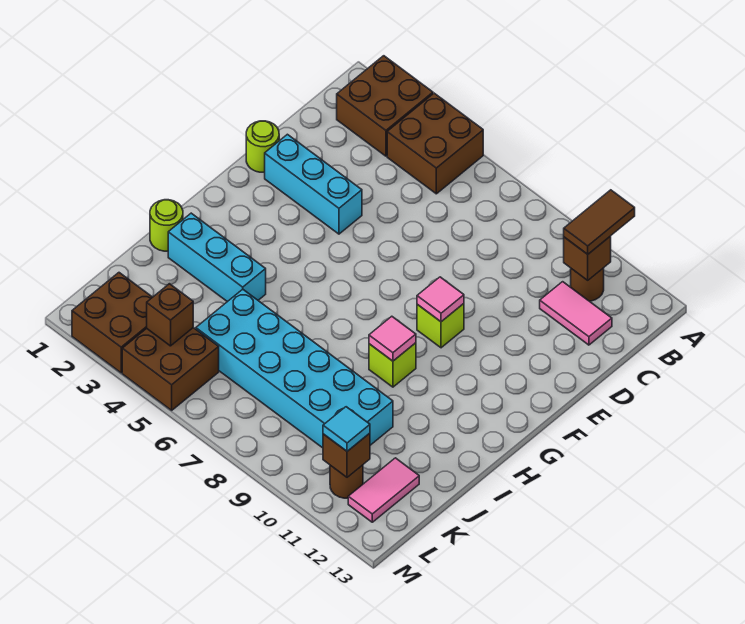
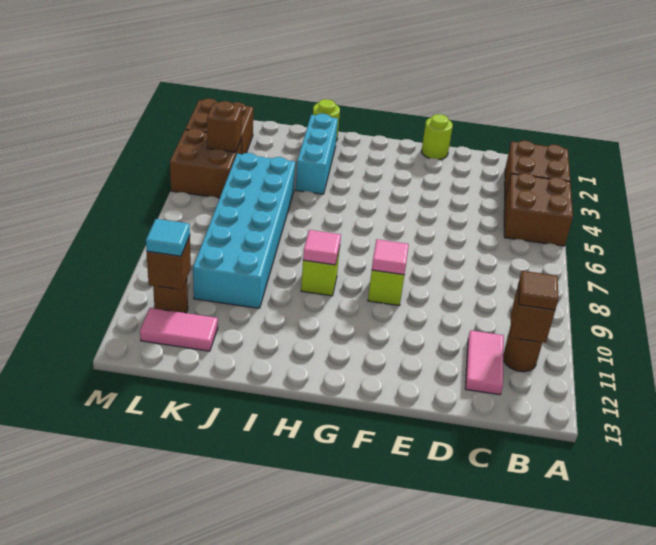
brown 1x2 tile [564,190,635,254] -> brown 1x1 tile [519,271,559,310]
cyan 1x3 brick [265,134,362,234] -> none

